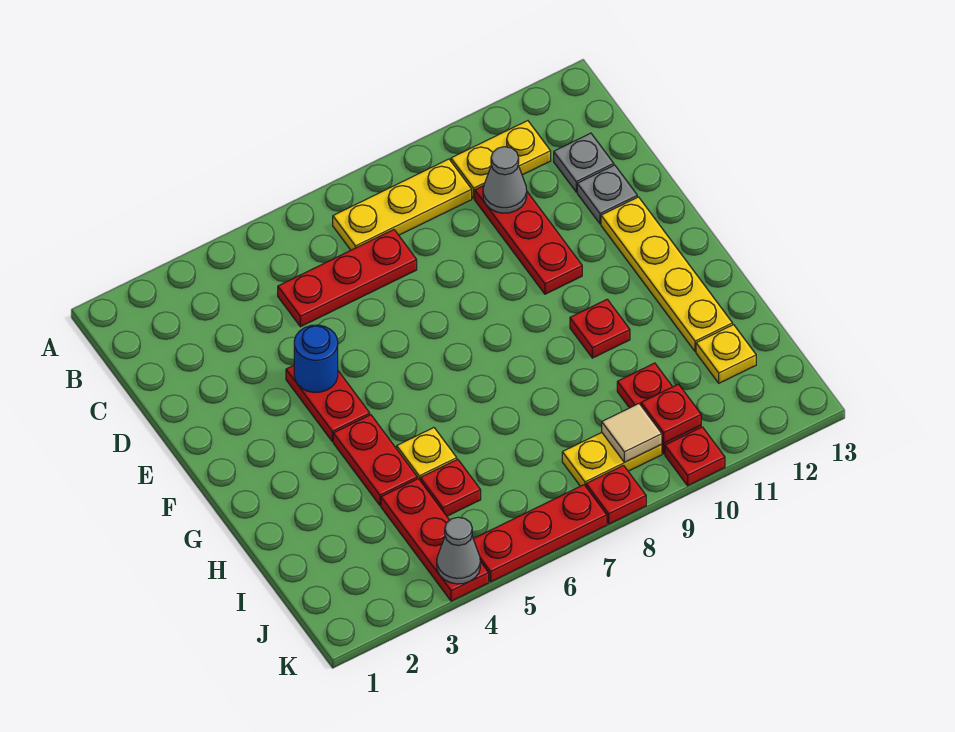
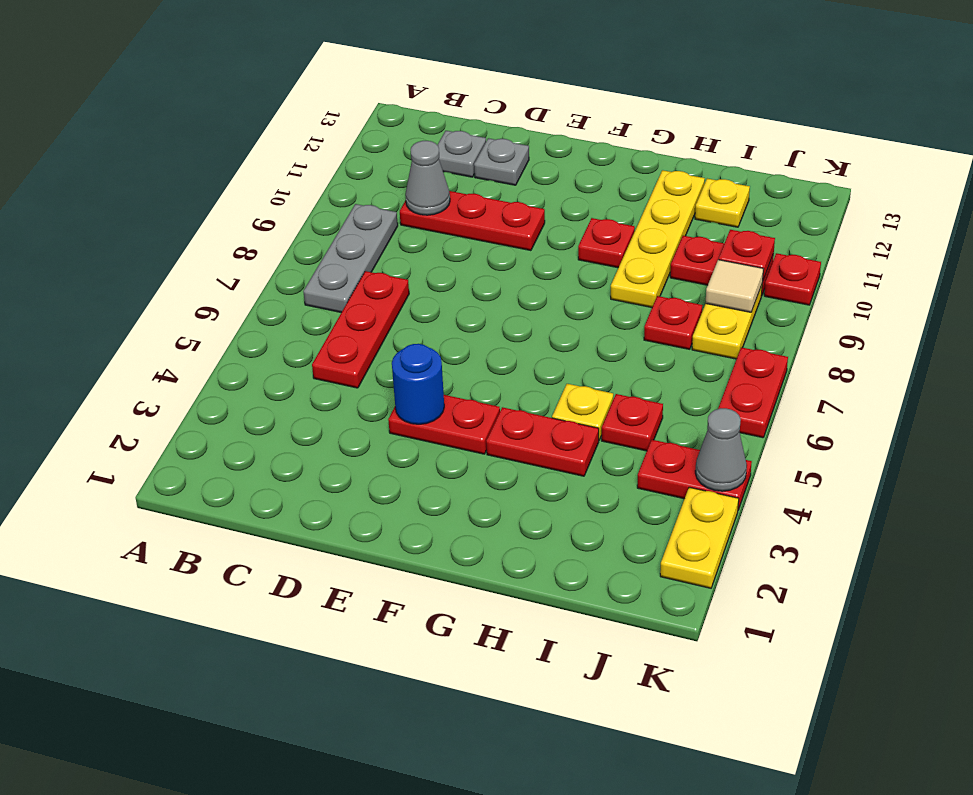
yellow 1x3 plate [333,159,472,250] -> grey 1x3 plate [303,204,398,313]
yellow 1x2 plate [451,121,551,198] -> yellow 1x2 plate moved to [660,487,739,588]
yellow 1x4 plate [601,197,733,351] -> yellow 1x4 plate turned to [611,170,705,307]
red 1x3 plate [381,479,489,601] -> red 1x2 plate [637,440,752,510]
red 1x3 plate [473,485,607,582] -> red 1x2 plate [718,347,788,438]
red 1x1 plate [586,465,646,524] -> red 1x1 plate moved to [644,296,703,349]

